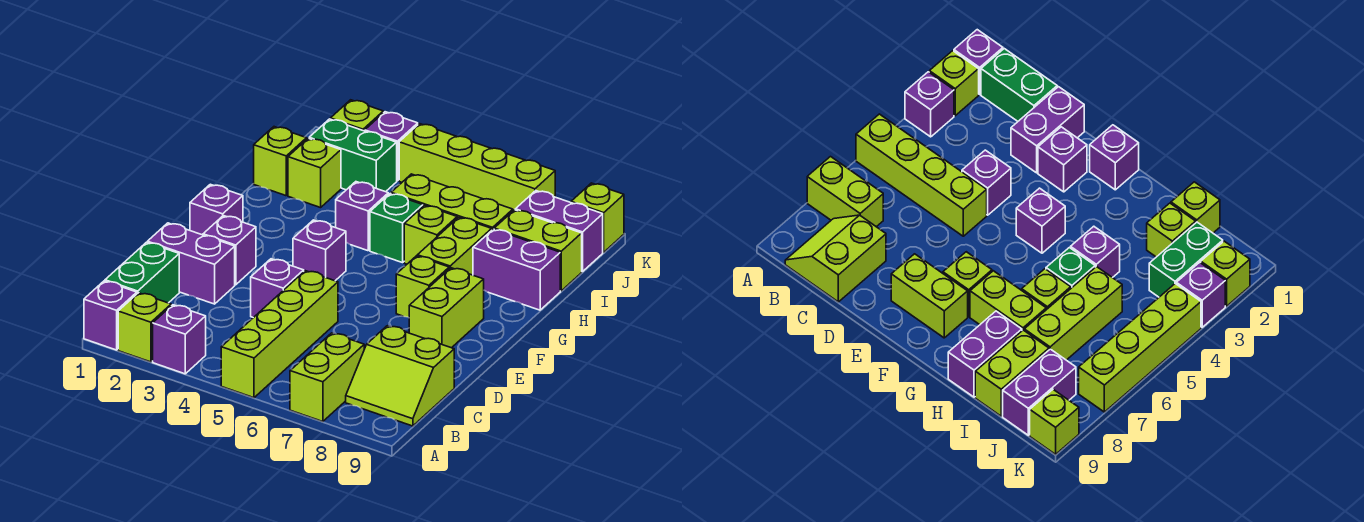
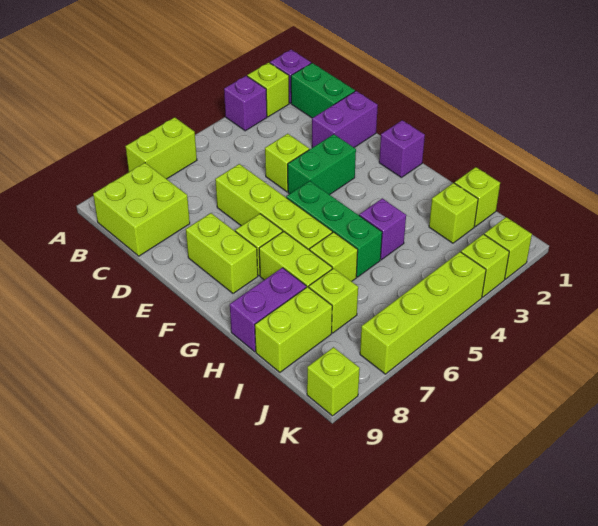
lime 1x4 brick [221,271,338,398] -> lime 1x4 brick moved to [215,164,332,250]
lime 1x2 brick [290,333,364,422] -> lime 1x2 brick turned to [126,117,197,179]
lime 2x2 slope [346,326,454,426] -> lime 2x2 brick [93,163,190,256]
purple 1x1 brick [251,259,304,318] -> lime 1x1 brick [265,134,309,192]
purple 1x1 brick [203,216,256,285] -> none
purple 1x1 brick [293,220,346,281] -> none
green 1x1 brick [370,193,423,263] -> green 1x3 brick [286,181,382,277]
lime 1x3 brick [391,174,513,230] -> lime 1x1 brick [309,268,358,333]
green 1x2 brick [309,119,397,192] -> green 1x2 brick moved to [288,134,356,195]
purple 1x2 brick [515,191,603,272] -> none
purple 1x1 brick [365,112,418,181] -> lime 1x1 brick [461,234,509,297]

